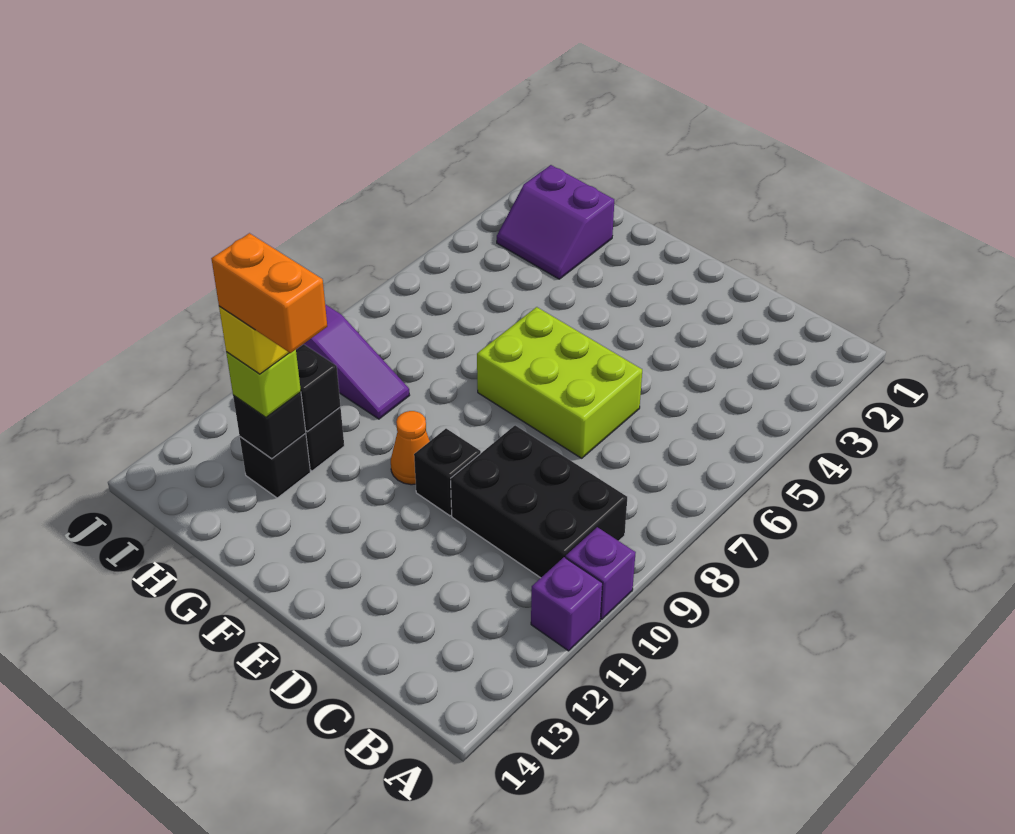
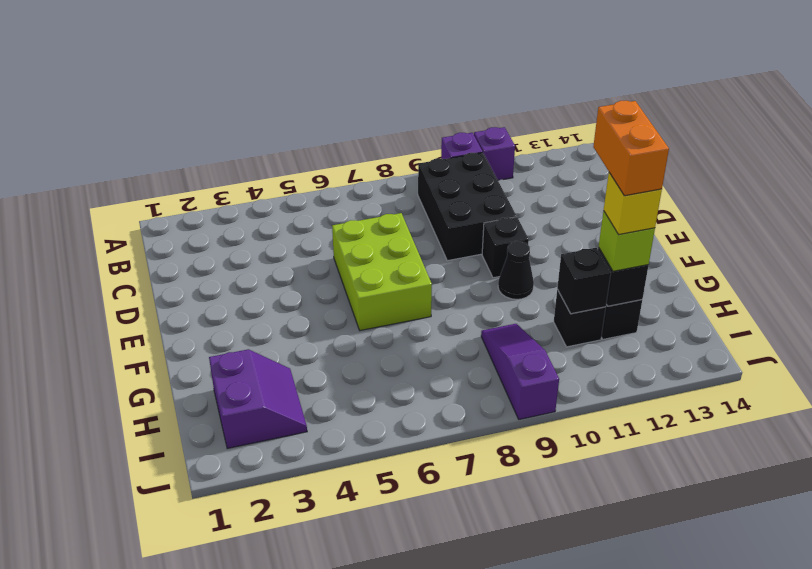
orange 1x1 cone [391,411,430,485] -> black 1x1 cone [498,241,534,299]

